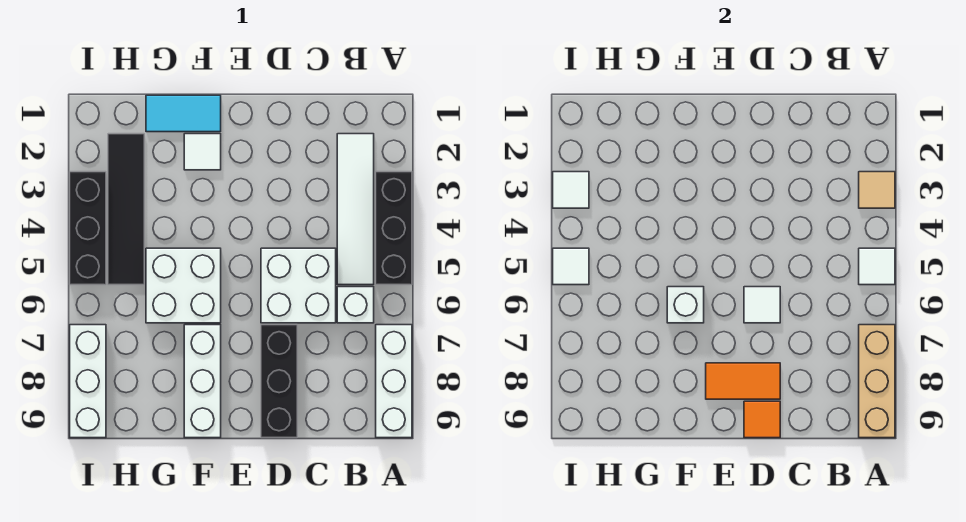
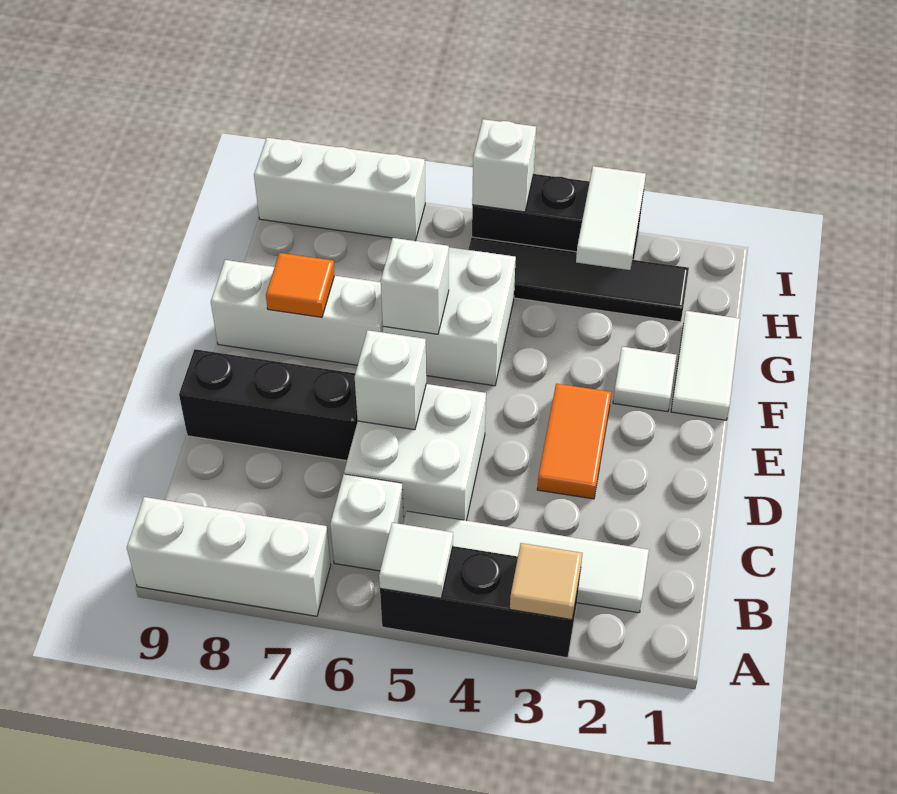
tan 1x3 brick [859,325,895,438] -> none
white 1x1 tile [744,287,780,323] -> white 1x1 brick [355,330,426,430]
orange 1x2 tile [706,363,780,399] -> orange 1x2 tile moved to [537,384,611,499]
orange 1x1 tile [744,401,780,438] -> orange 1x1 tile moved to [266,253,335,317]
cyan 1x2 tile [146,95,221,132] -> white 1x2 tile [671,311,740,420]
white 1x1 tile [553,172,589,208] -> white 1x2 tile [576,166,646,270]
white 1x1 tile [553,248,589,285] -> white 1x1 brick [472,119,536,212]

